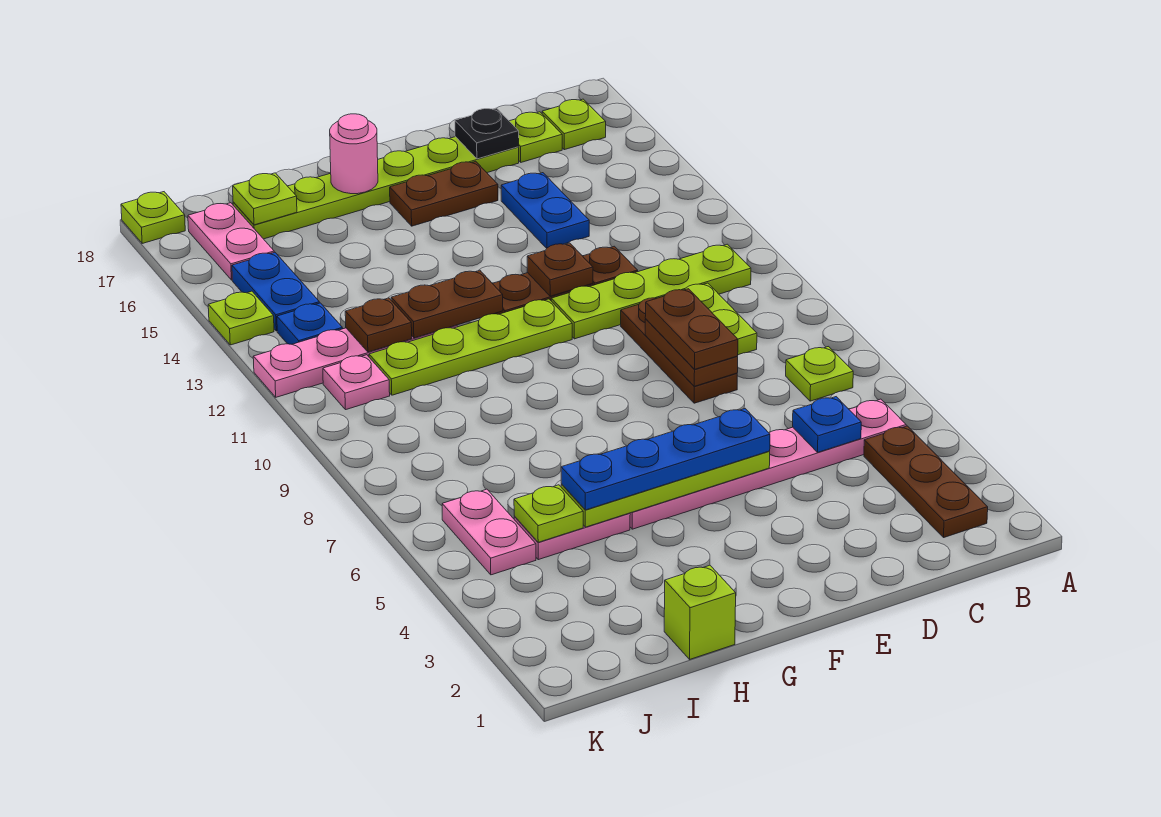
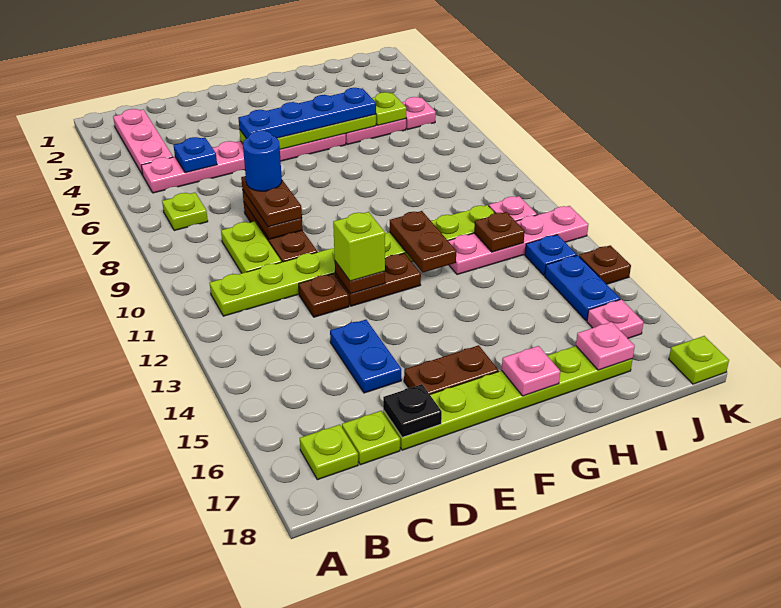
brown 1x3 plate [864,426,988,538] -> pink 1x3 plate [113,109,173,175]
none -> blue 1x1 round brick [243,130,282,191]
brown 1x2 plate [391,270,503,338] -> brown 1x2 plate turned to [390,211,456,272]
pink 1x1 round brick [330,114,378,194] -> pink 1x1 plate [502,346,560,396]
lime 1x1 brick [664,565,736,659] -> lime 1x1 brick moved to [333,212,385,281]
lime 1x1 plate [233,173,297,225] -> pink 1x1 plate [576,322,635,370]
pink 1x2 plate [442,489,536,575] -> pink 1x1 plate [402,97,436,130]
pink 1x2 plate [188,203,274,280] -> pink 1x1 plate [587,299,644,338]
lime 1x1 plate [208,291,274,345] -> brown 1x1 plate [579,245,631,284]

